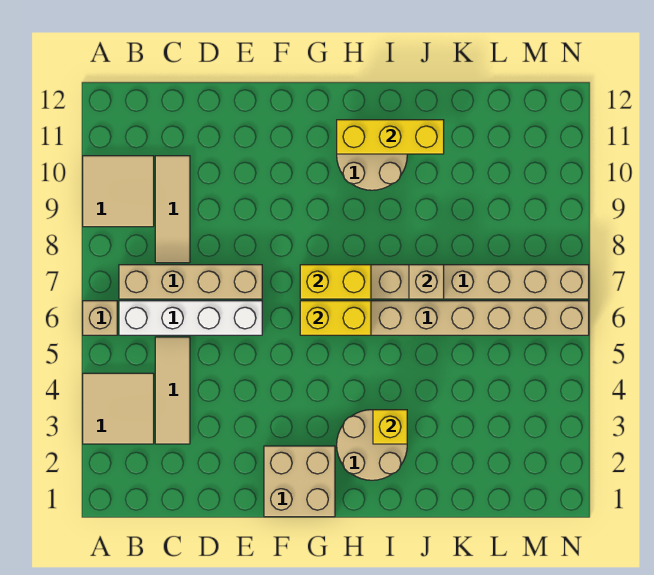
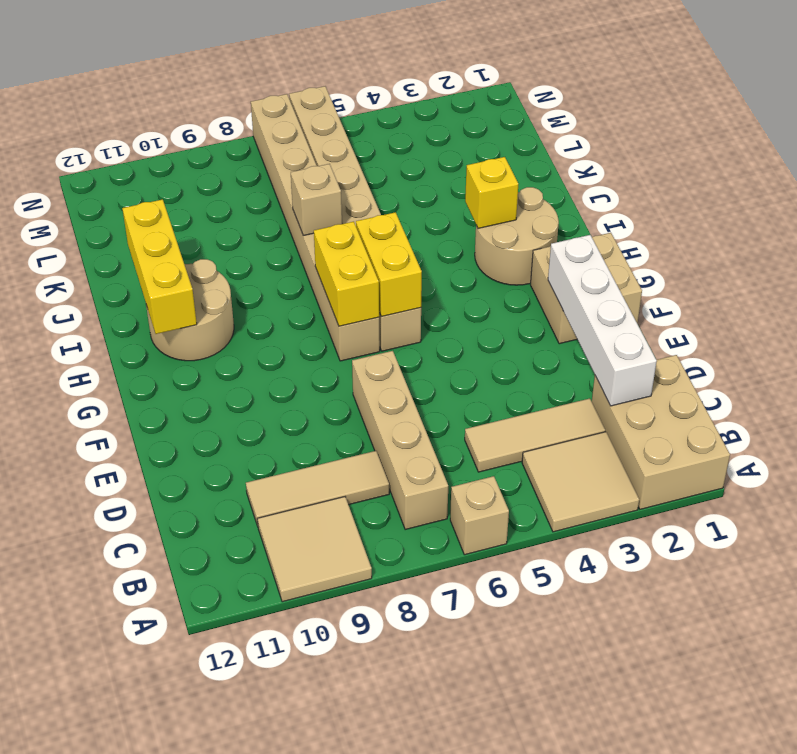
none -> tan 2x3 brick [592,355,730,509]
white 1x4 brick [119,301,262,335] -> white 1x4 brick moved to [548,235,657,406]

